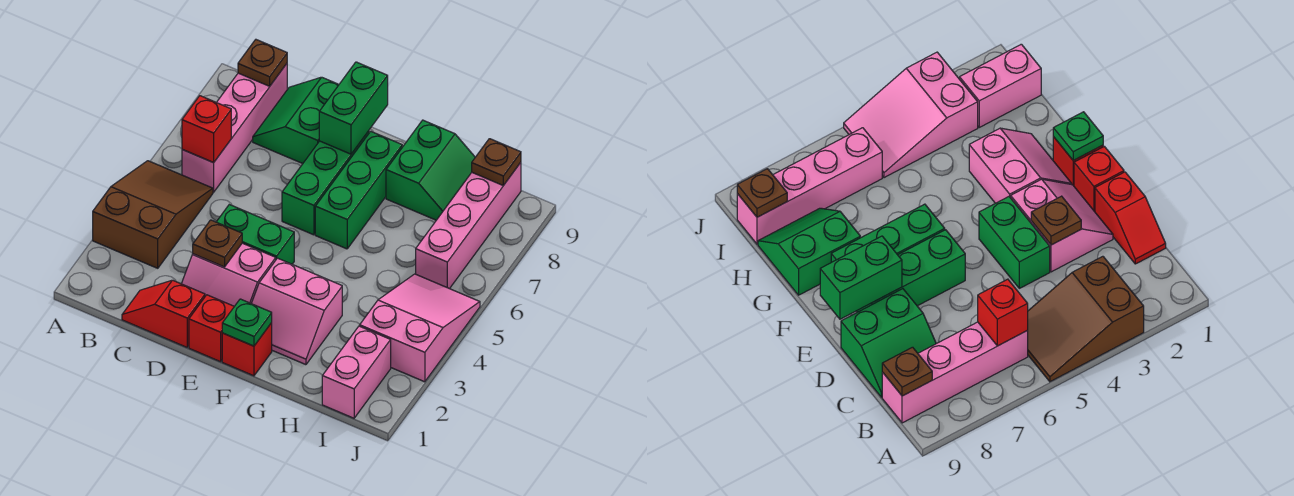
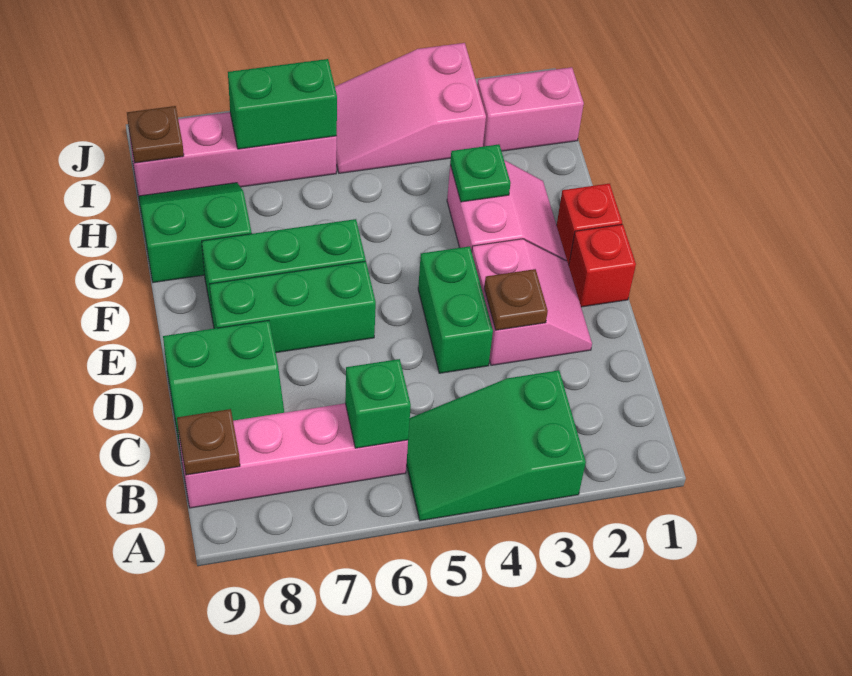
brown 2x3 slope [93,161,213,268] -> green 2x3 slope [406,370,586,521]
red 1x1 brick [182,96,231,163] -> green 1x1 brick [345,359,411,448]
red 1x2 slope [122,280,205,347] -> none
green 1x2 brick [319,62,388,154] -> green 1x2 brick moved to [228,59,337,149]
green 1x1 plate [222,299,272,346] -> green 1x1 plate moved to [450,144,511,202]

